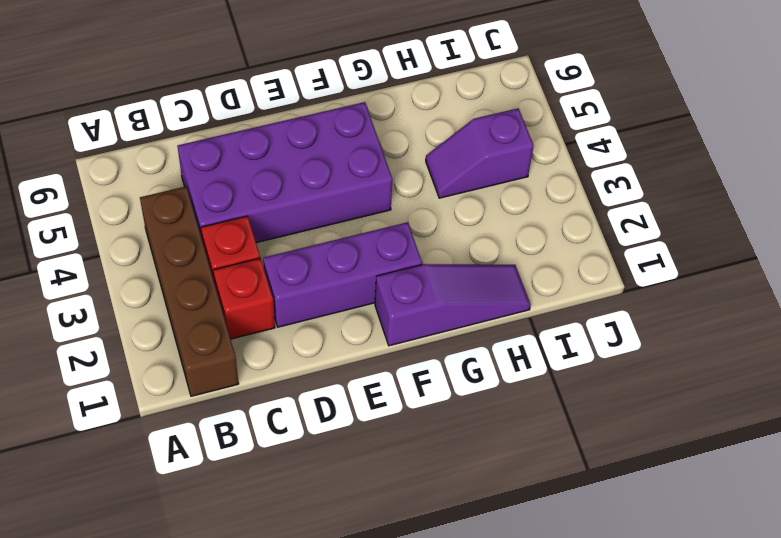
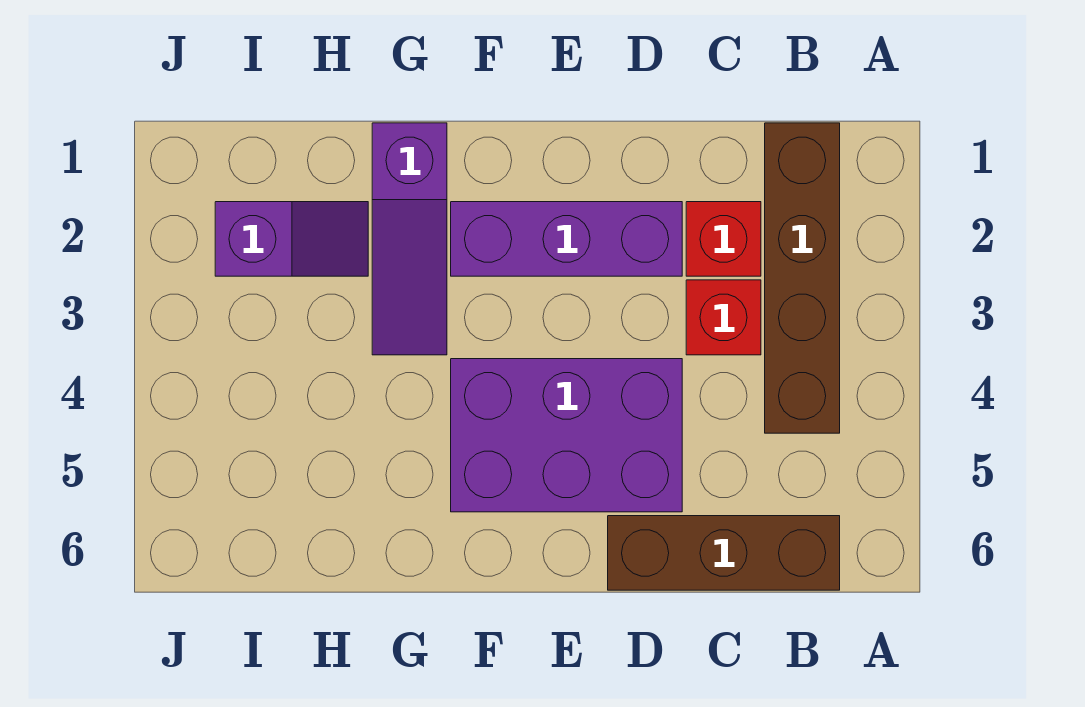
none -> brown 1x3 brick [608,516,840,590]
purple 2x4 brick [178,102,393,243] -> purple 2x3 brick [451,359,682,512]
purple 1x3 slope [375,264,531,346] -> purple 1x3 slope turned to [372,123,447,355]
purple 1x2 slope [426,108,534,198] -> purple 1x2 slope moved to [215,202,368,276]

